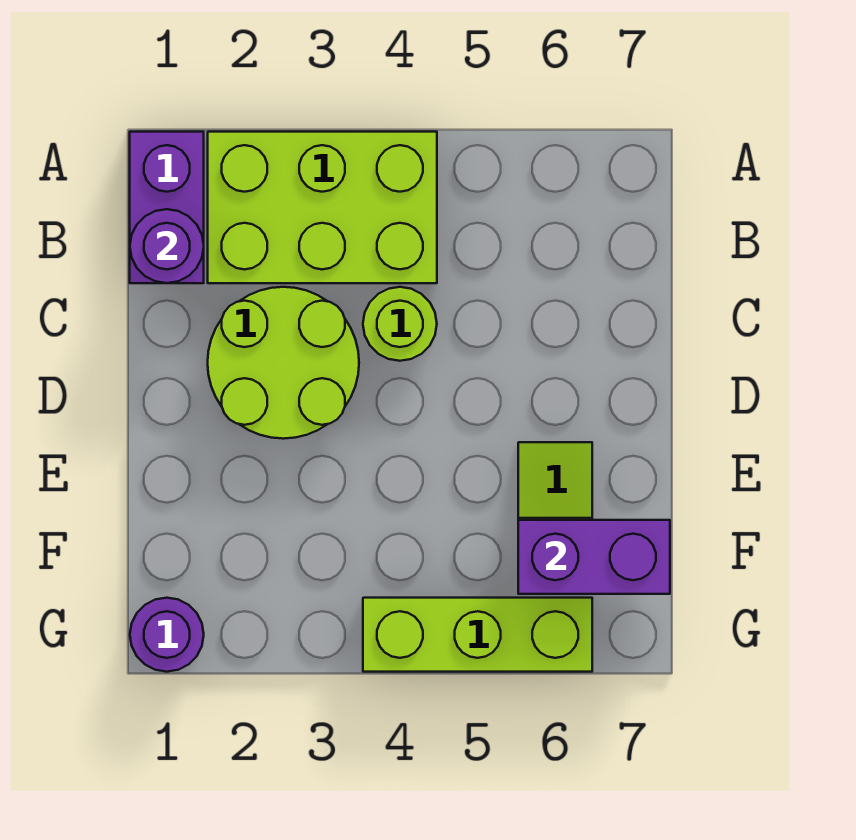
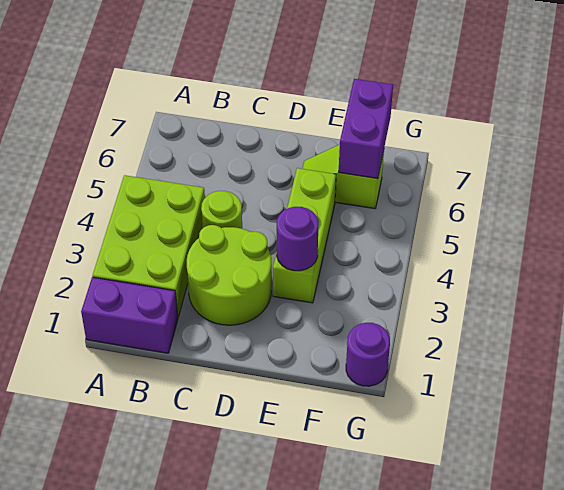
purple 1x1 round brick [130,209,204,283] -> purple 1x1 round brick moved to [277,207,319,271]
lime 1x3 brick [363,598,592,672] -> lime 1x3 brick moved to [273,168,336,303]

